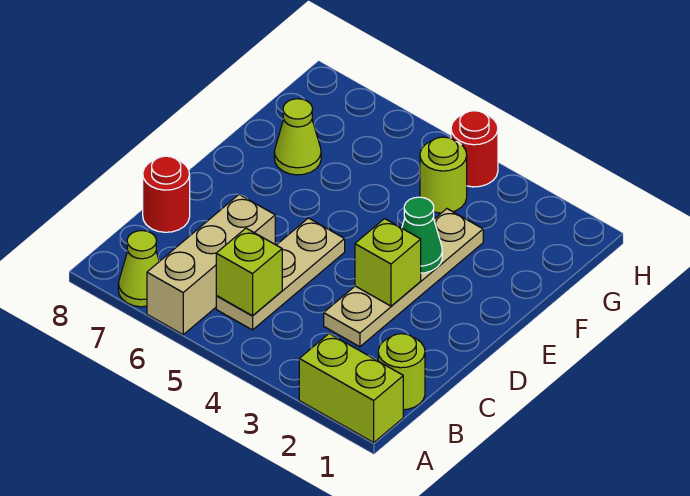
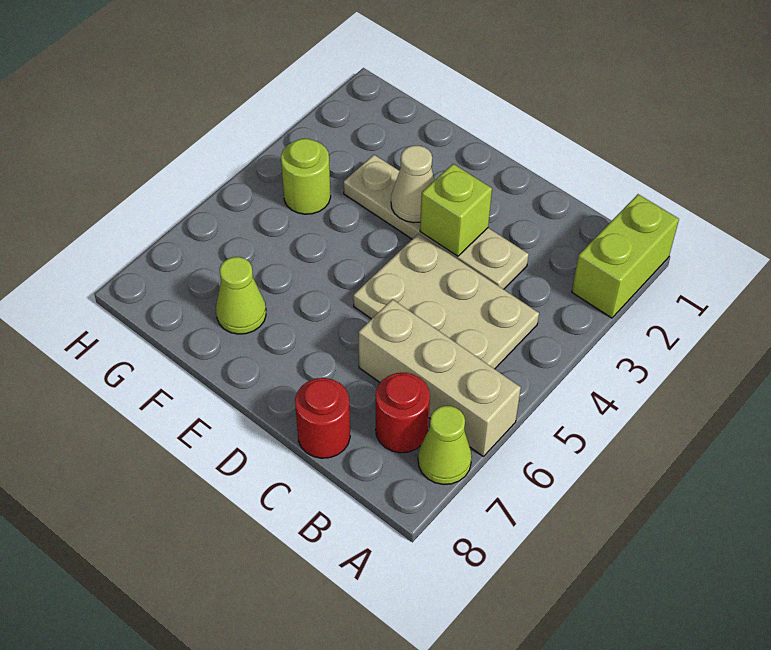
lime 1x1 round brick [378,334,425,410] -> none
tan 1x3 plate [216,218,345,330] -> tan 2x3 plate [353,234,539,369]
lime 1x1 brick [216,228,282,316] -> none
green 1x1 cone [402,197,442,273] -> tan 1x1 cone [391,146,435,223]
red 1x1 round brick [451,111,498,187] -> red 1x1 round brick moved to [376,373,430,453]

